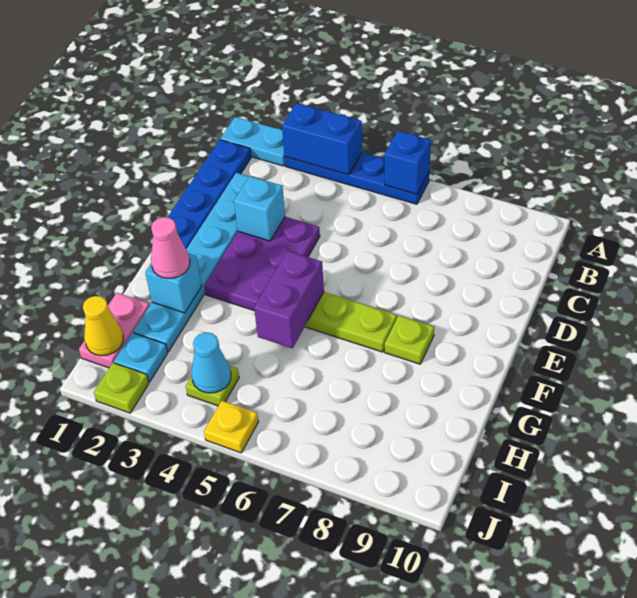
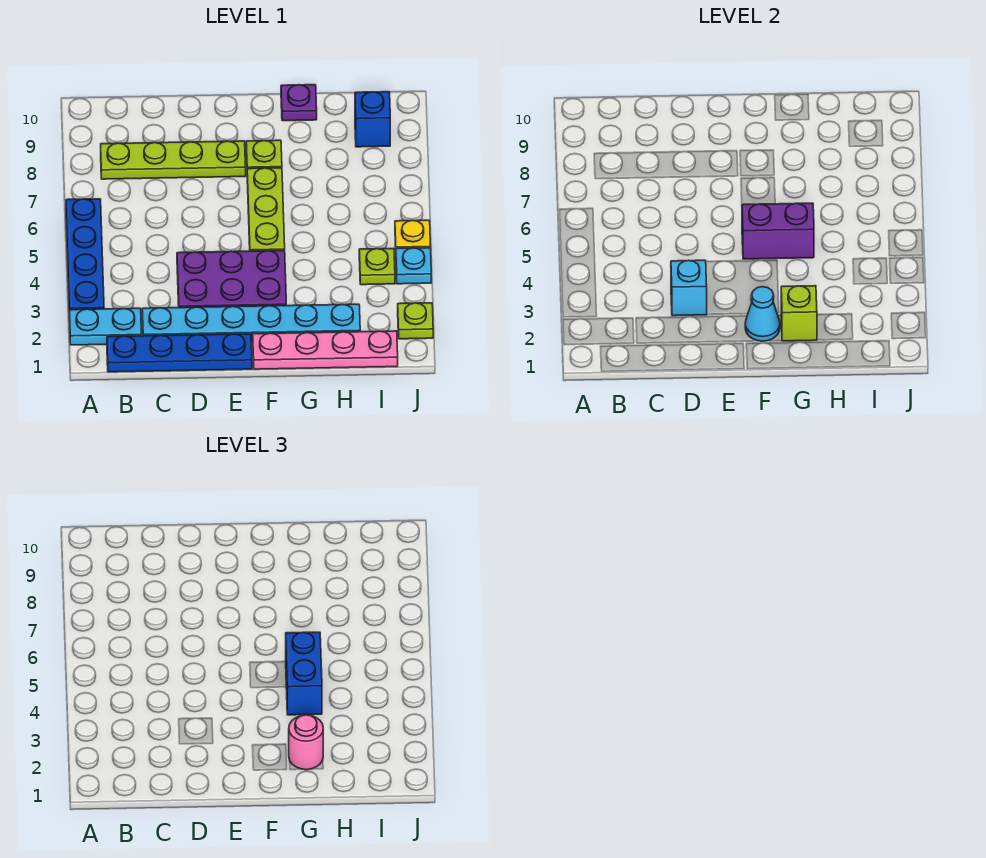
cyan 1x2 plate [221,117,285,166] -> cyan 1x2 plate turned to [69,308,142,345]
blue 1x2 brick [282,103,362,175] -> blue 1x2 brick moved to [286,632,322,715]
blue 1x1 brick [385,131,431,194] -> blue 1x1 brick moved to [355,92,390,147]
none -> lime 1x4 plate [101,141,246,179]
cyan 1x1 brick [145,253,202,313] -> lime 1x1 brick [781,286,817,341]
pink 1x1 cone [151,217,190,278] -> pink 1x1 round brick [289,715,323,770]
none -> purple 1x1 plate [281,85,317,121]
pink 1x2 plate [79,293,150,368] -> pink 1x4 plate [253,331,398,369]
yellow 1x1 cone [83,296,123,356] -> none
cyan 1x1 plate [114,333,168,382] -> cyan 1x1 plate moved to [396,248,431,284]
cyan 1x1 cone [192,333,231,393] -> cyan 1x1 cone moved to [745,287,780,341]

